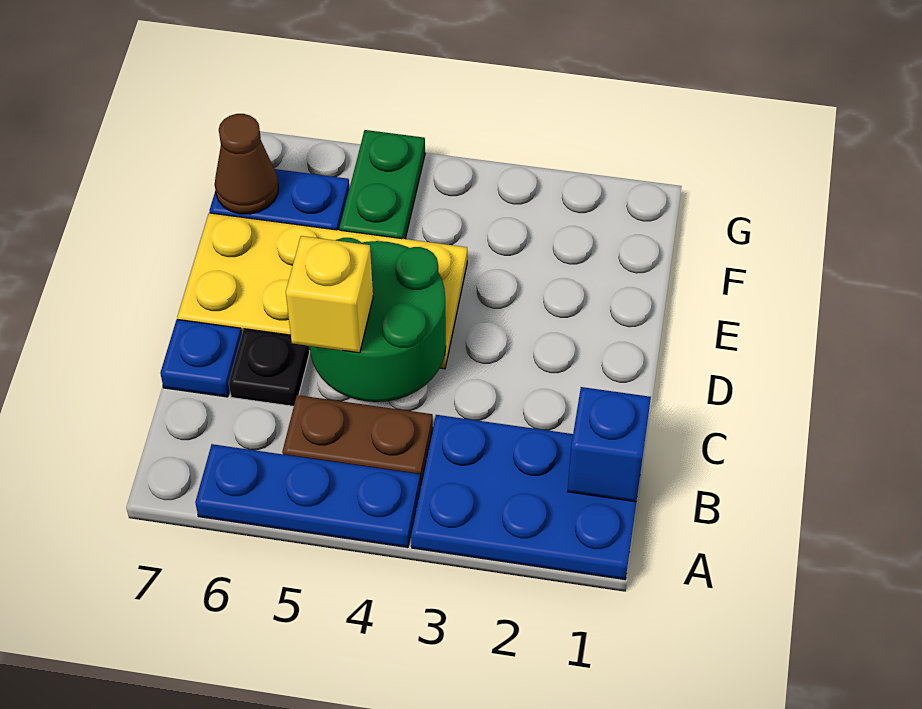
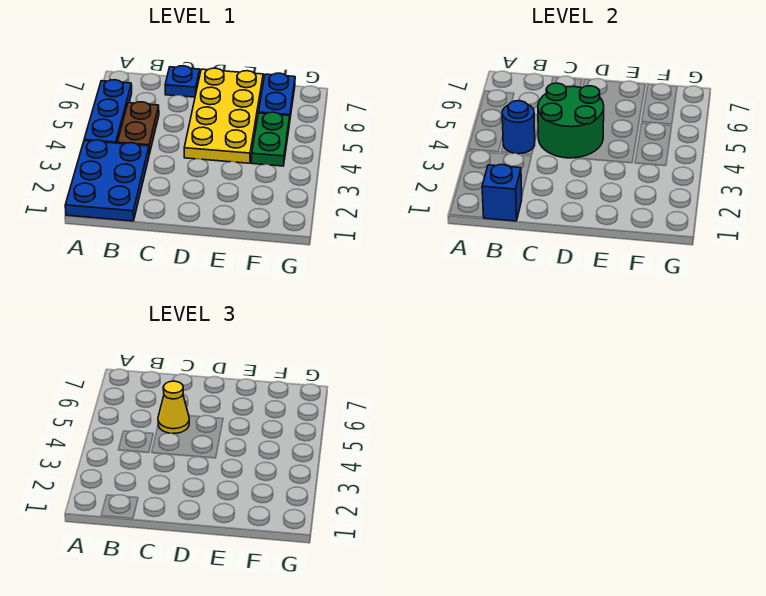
none -> blue 1x1 round brick [502,101,535,154]
yellow 1x1 brick [286,236,373,353] -> yellow 1x1 cone [158,381,189,434]
black 1x1 plate [229,329,310,406] -> none
green 1x2 plate [340,130,425,239] -> green 1x2 plate turned to [251,112,290,166]
brown 1x1 cone [215,114,278,214] -> none

